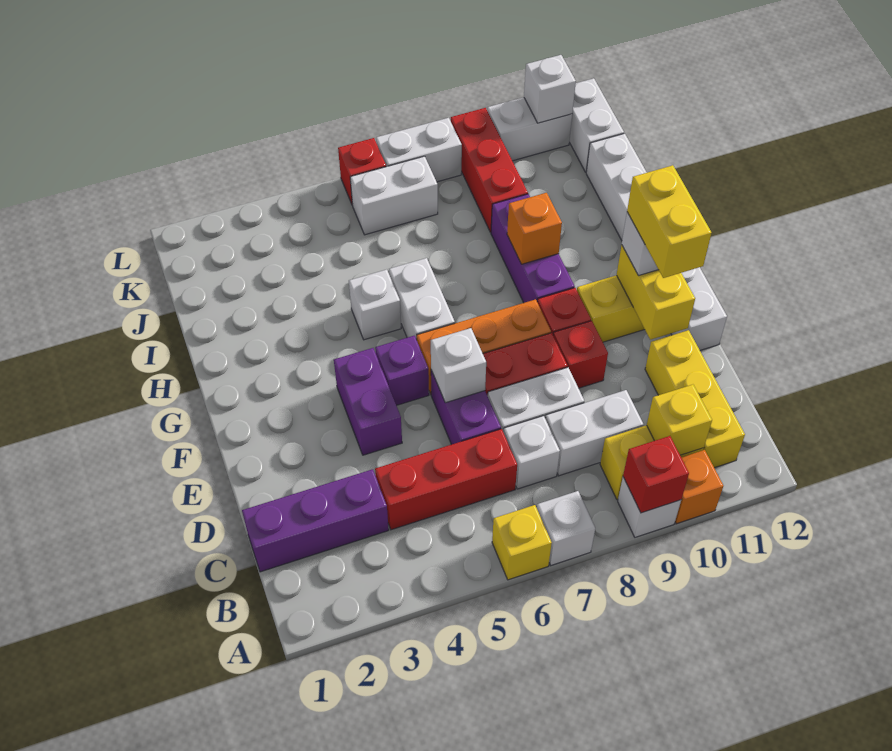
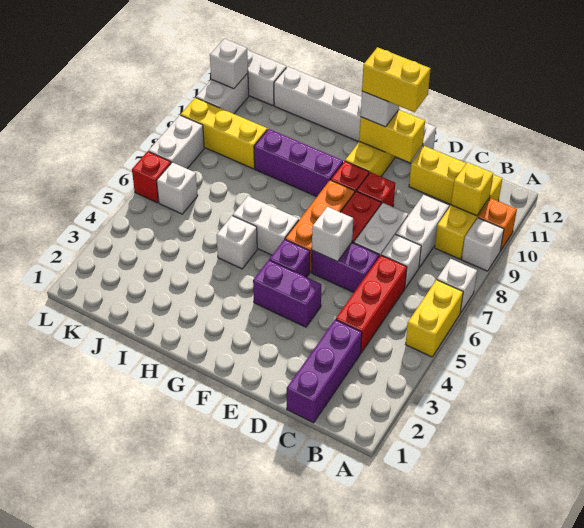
yellow 1x1 brick [492,505,552,580] -> yellow 1x2 brick [406,280,463,357]
red 1x1 brick [623,436,689,513] -> none
orange 1x1 brick [507,193,562,264] -> none
red 1x3 brick [451,108,528,232] -> yellow 1x3 brick [180,98,267,169]
white 1x2 brick [350,156,438,235] -> white 1x1 brick [157,162,198,214]

